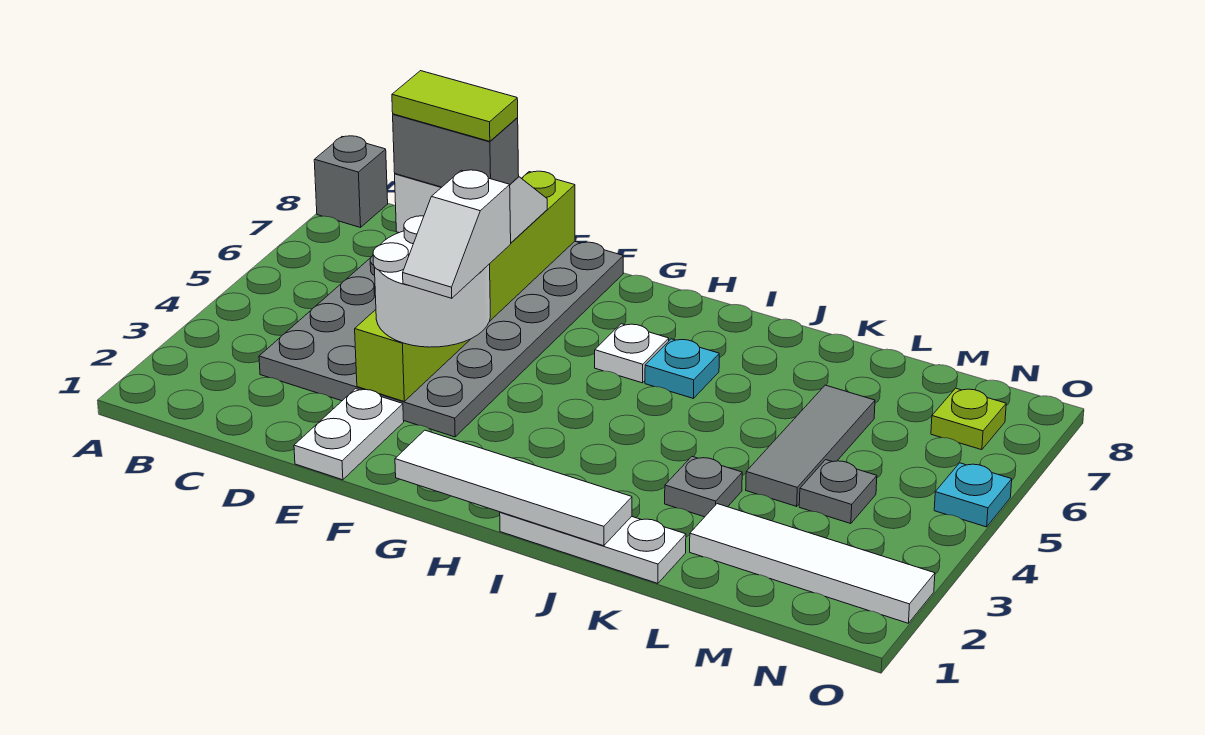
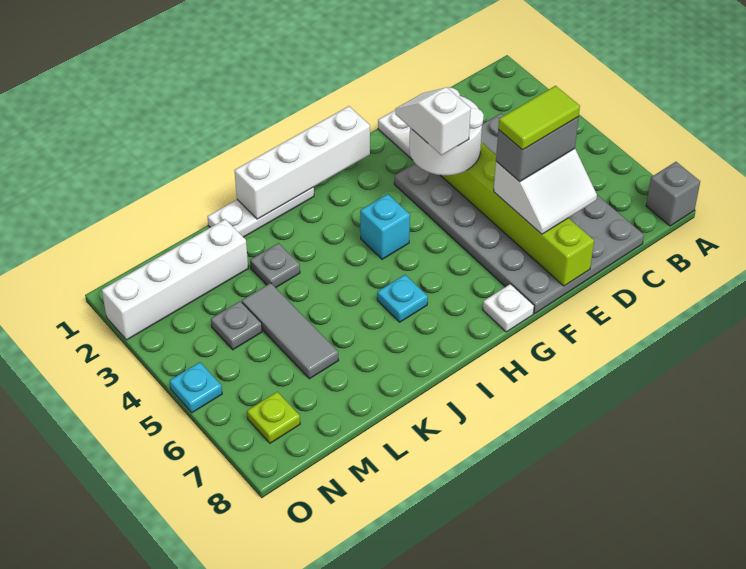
white 1x4 tile [395,430,632,546] -> white 1x4 brick [235,106,370,219]
none -> cyan 1x1 brick [360,194,410,259]
white 1x1 plate [595,324,669,383] -> white 1x1 plate moved to [483,284,534,332]
white 1x4 tile [690,504,935,623] -> white 1x4 brick [102,219,248,340]

